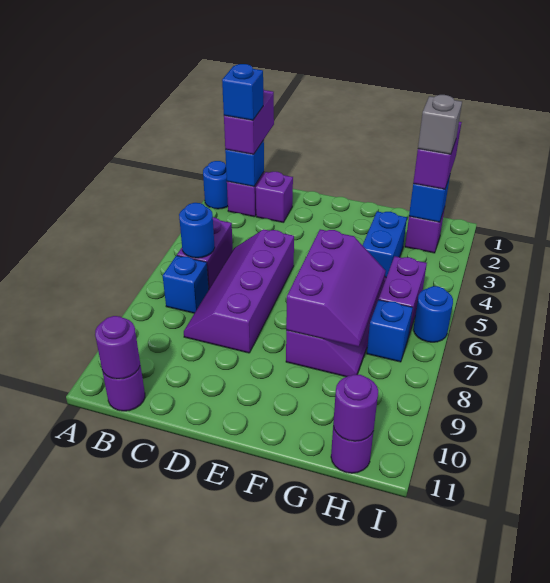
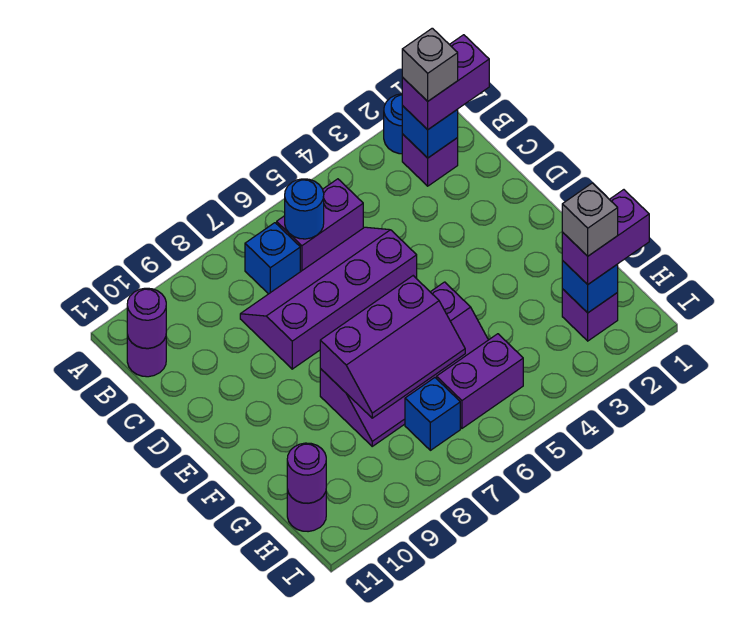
blue 1x1 brick [222,64,263,120] -> grey 1x1 brick [402,28,458,101]
purple 1x1 brick [256,172,293,223] -> none
blue 1x2 brick [363,212,407,277] -> none
blue 1x1 round brick [413,286,453,342] -> none

